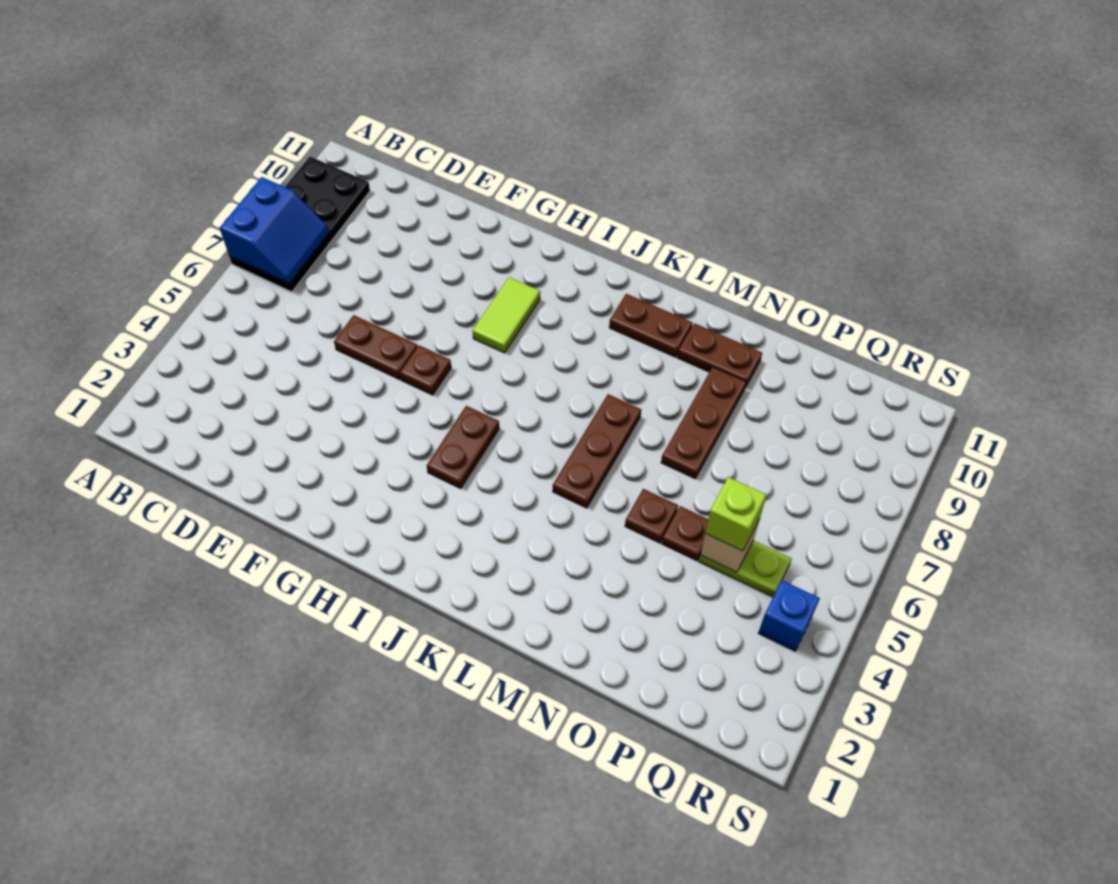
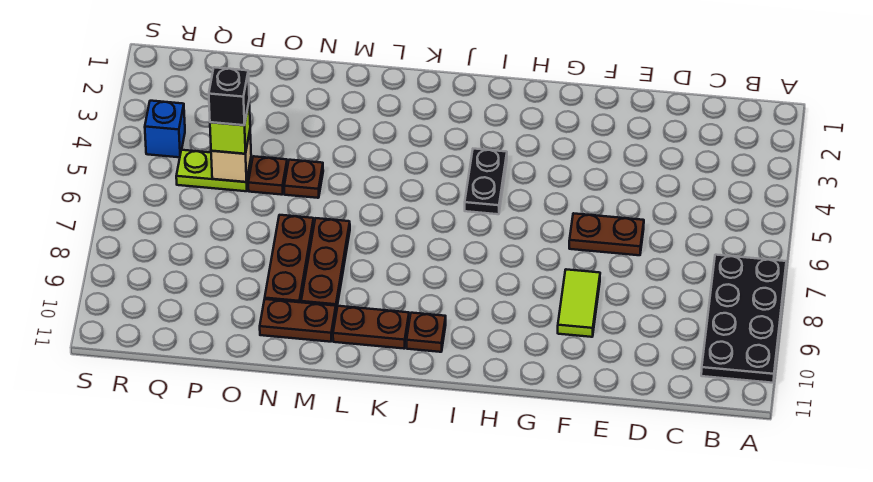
blue 2x2 slope [220,177,329,283] -> none
brown 1x1 plate [400,345,451,395] -> brown 1x1 plate moved to [407,313,446,352]
lime 1x2 tile [472,277,540,353] -> lime 1x2 tile moved to [558,269,600,337]
brown 1x2 plate [427,406,499,489] -> black 1x2 plate [465,149,507,214]
brown 1x3 plate [553,394,641,508] -> brown 1x3 plate moved to [301,218,350,311]
none -> black 1x1 brick [209,67,249,125]

